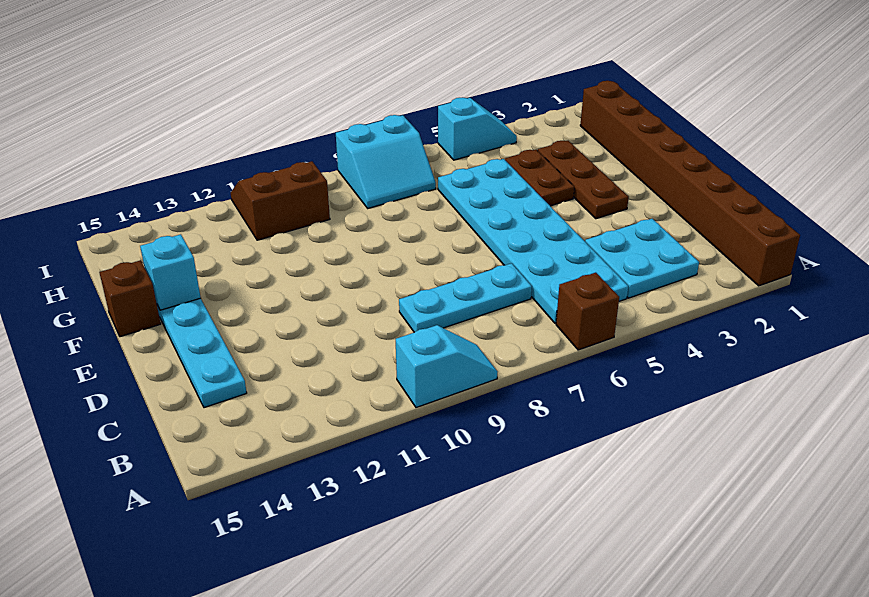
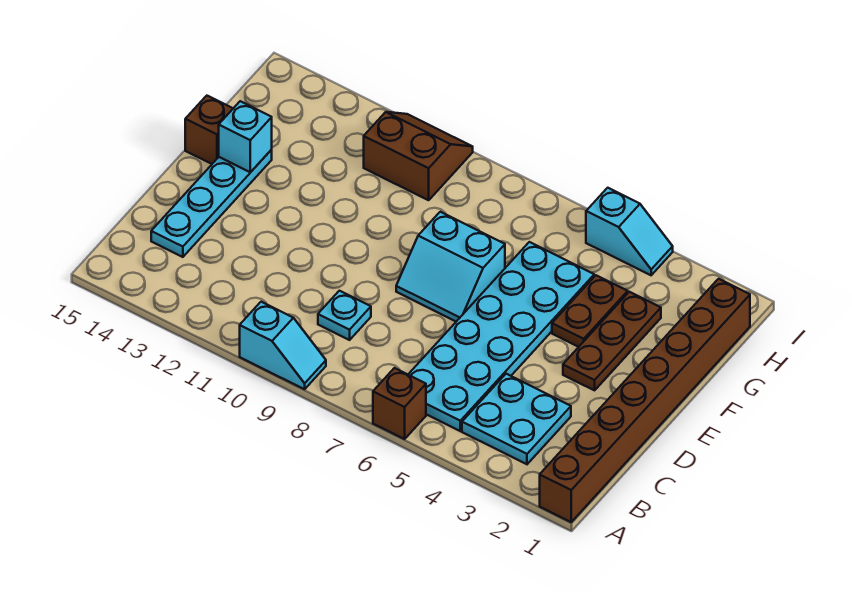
cyan 1x3 plate [399,263,532,332] -> cyan 1x1 plate [318,291,371,340]
cyan 2x2 slope [336,115,436,208] -> cyan 2x2 slope moved to [396,212,505,322]

